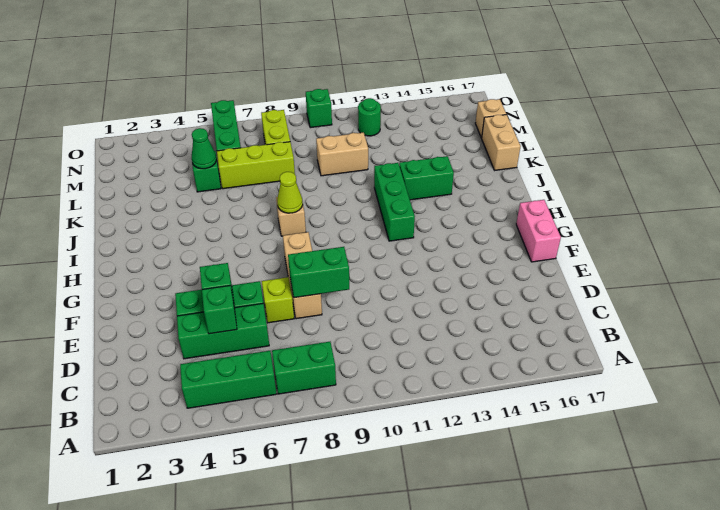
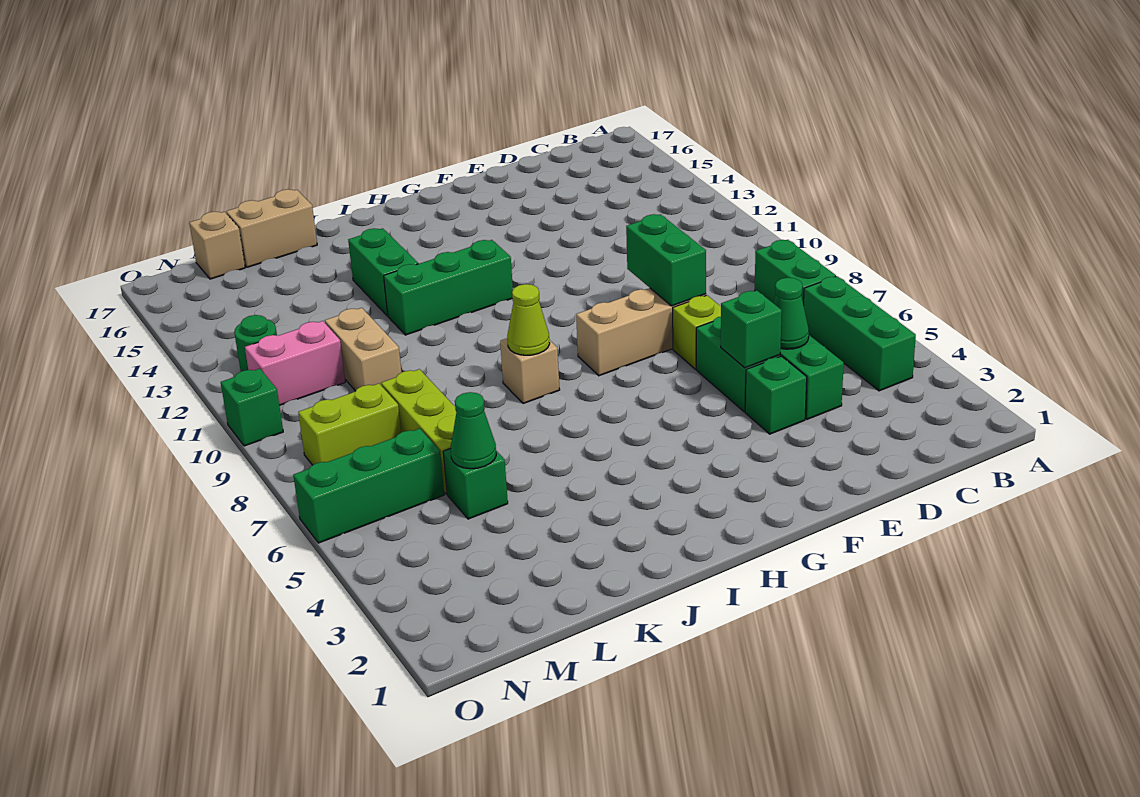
green 1x1 brick [202,285,237,334] -> green 1x1 cone [774,278,809,349]
pink 1x2 brick [516,200,561,262] -> pink 1x2 brick moved to [245,321,345,405]

